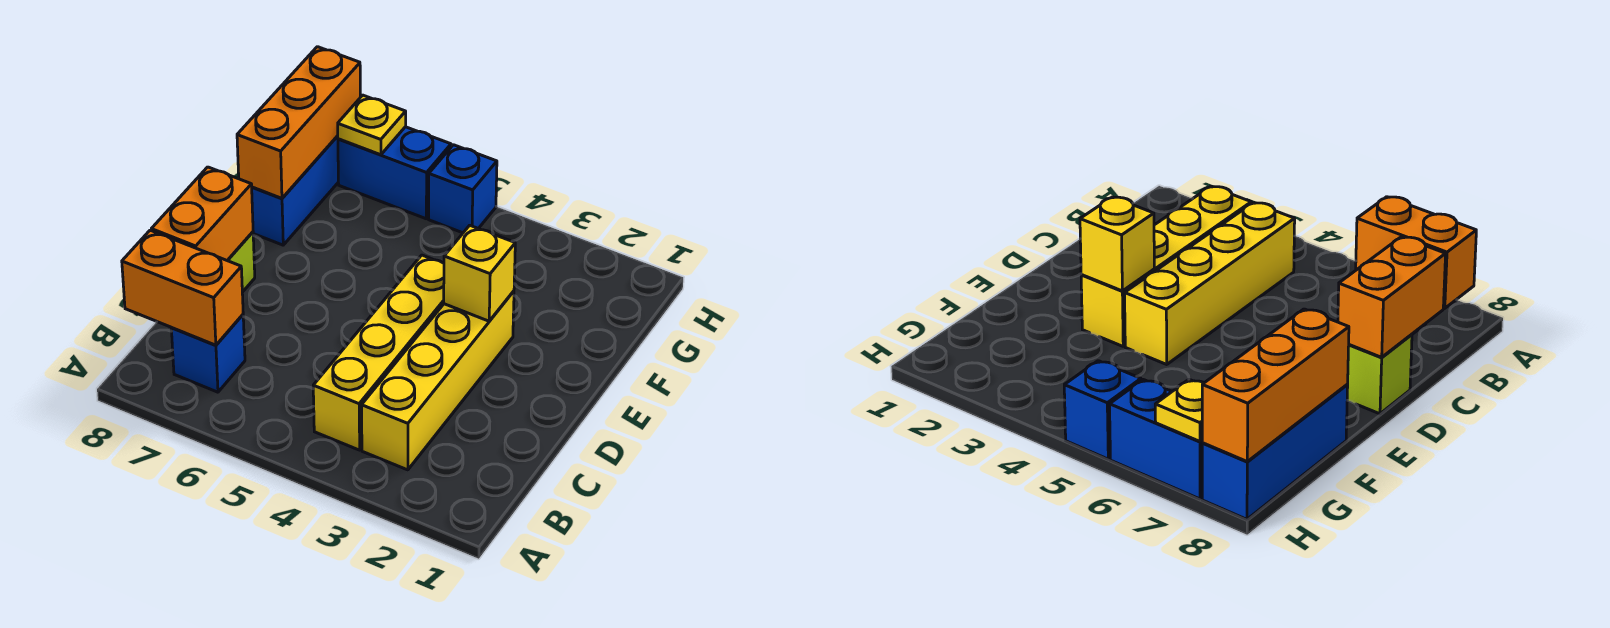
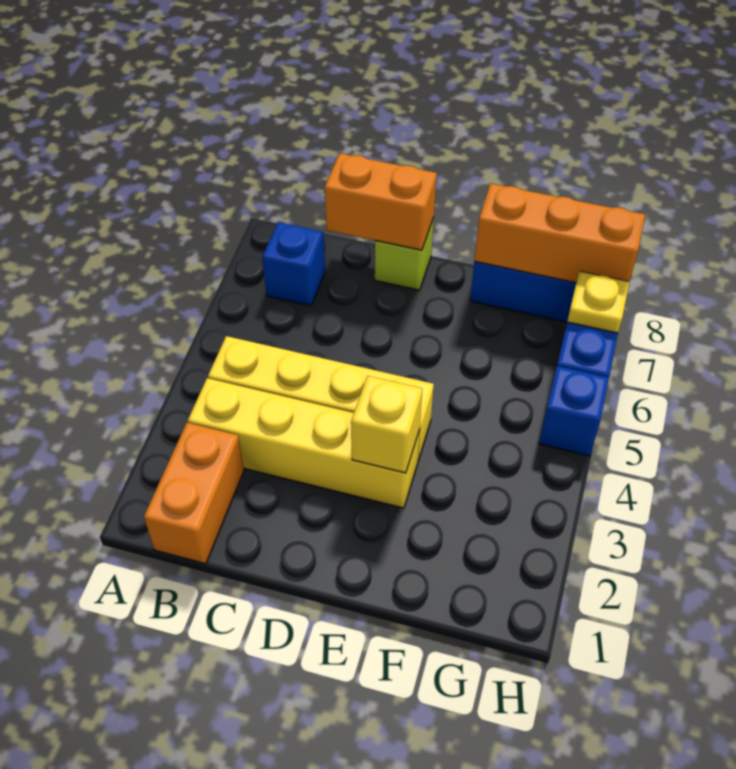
orange 1x2 brick [122,230,243,345] -> orange 1x2 brick moved to [144,423,244,564]

